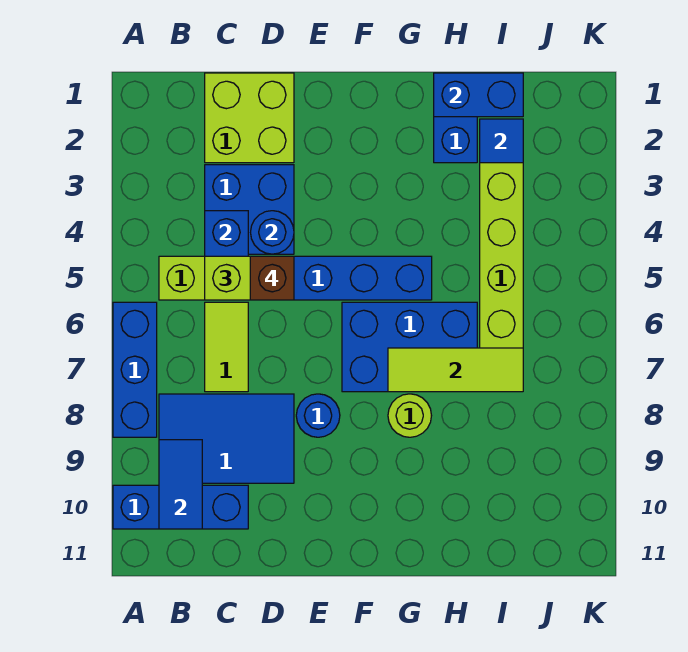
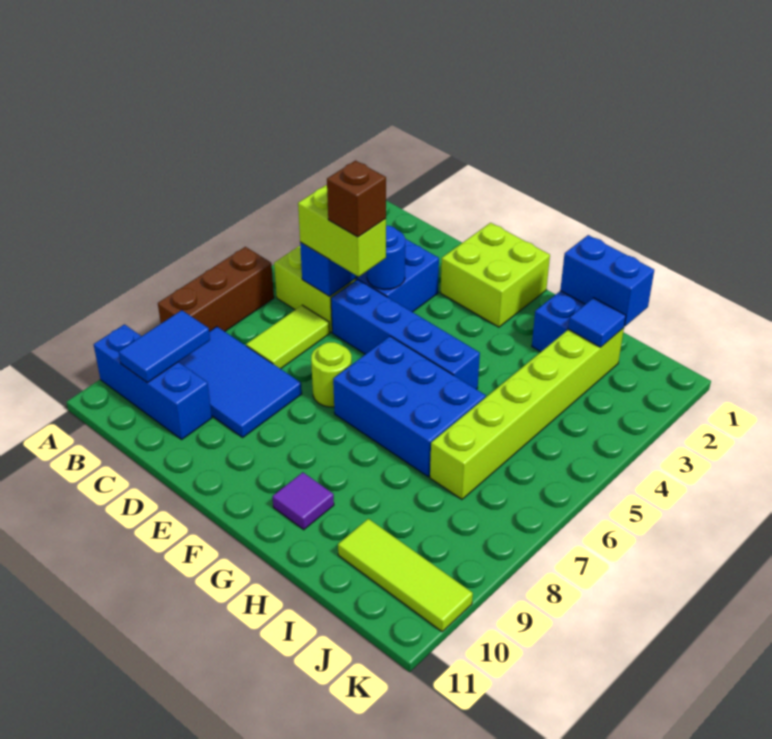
blue 1x3 brick [113,302,157,437] -> brown 1x3 brick [158,247,274,331]
lime 2x2 brick [205,73,294,163] -> lime 2x2 brick moved to [440,223,550,327]
blue 1x1 round brick [296,394,340,437] -> none
lime 1x3 tile [388,348,523,392] -> lime 1x3 tile moved to [338,519,473,632]
lime 1x1 round brick [388,394,432,437] -> lime 1x1 round brick moved to [311,342,351,407]
none -> purple 1x1 tile [272,472,334,530]

